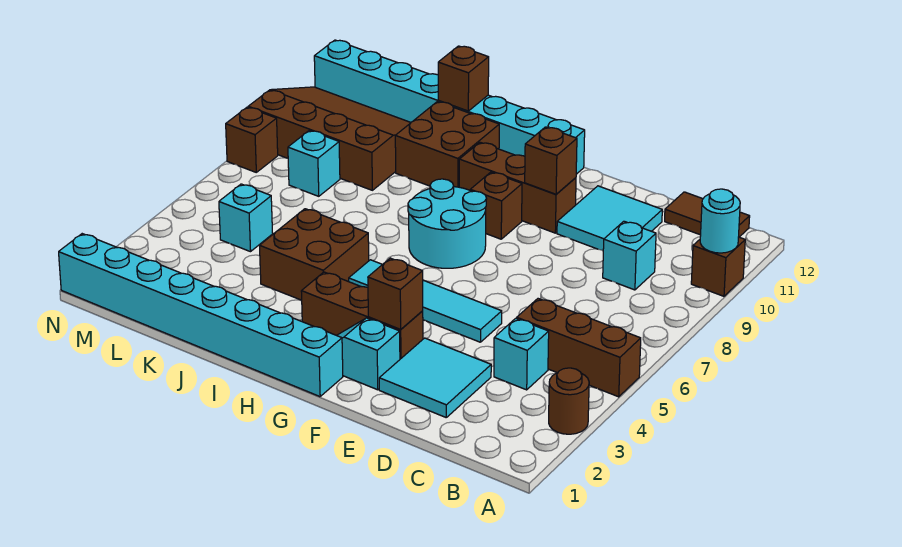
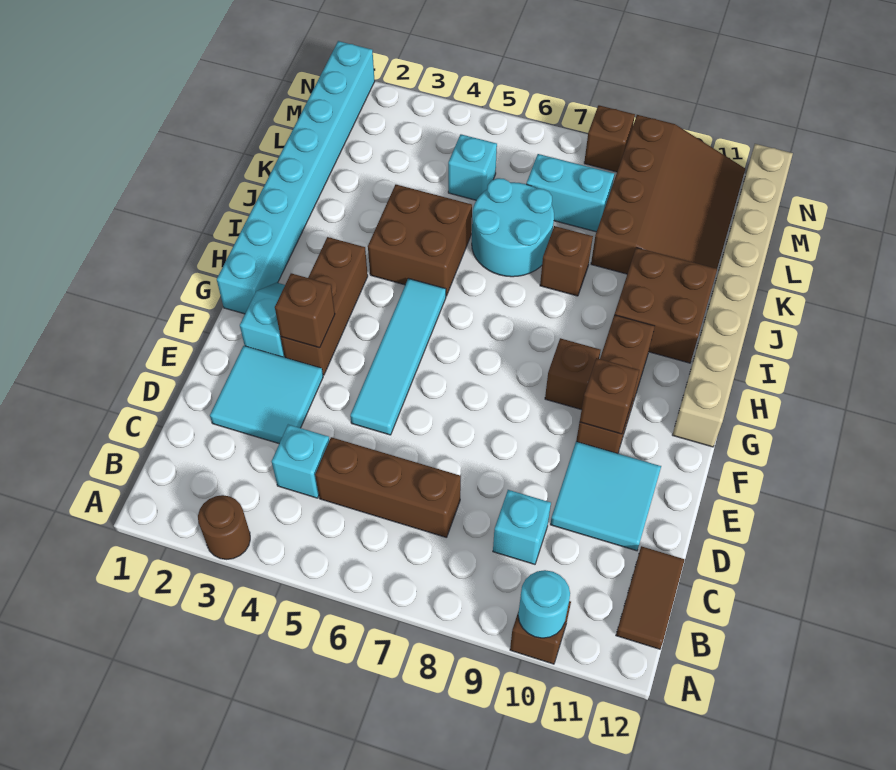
brown 1x3 brick [517,299,641,397] -> brown 1x3 brick turned to [315,437,461,538]
cyan 2x2 round brick [408,179,486,268] -> cyan 2x2 round brick moved to [472,178,554,277]
cyan 1x8 brick [314,40,585,174] -> tan 1x8 brick [672,144,793,447]
brown 1x1 brick [438,46,489,111] -> brown 1x1 brick moved to [540,226,593,296]
cyan 1x1 brick [288,130,340,196] -> cyan 1x2 brick [526,154,614,232]

